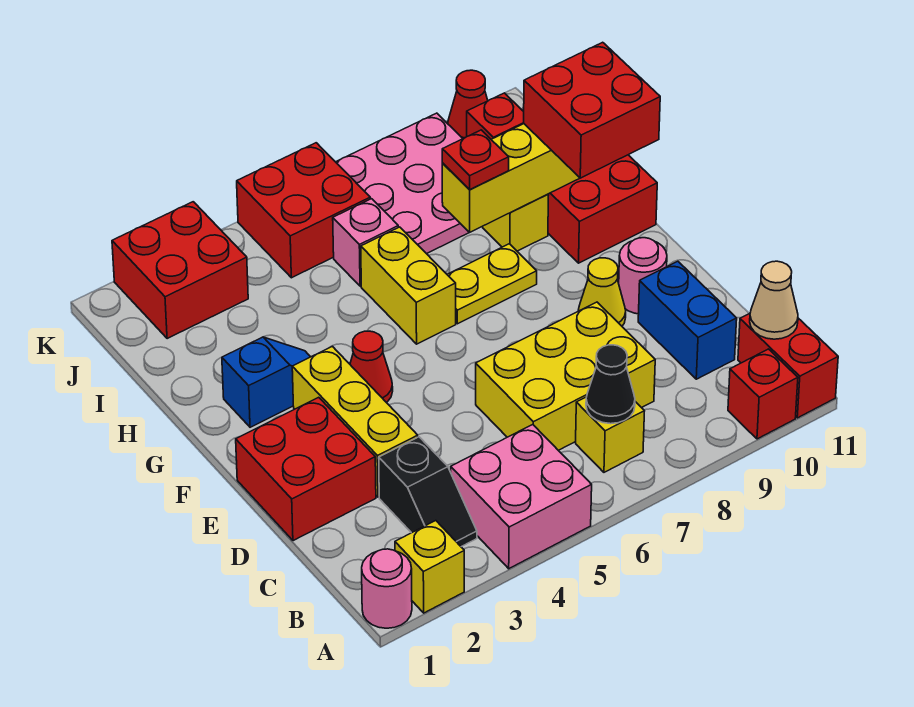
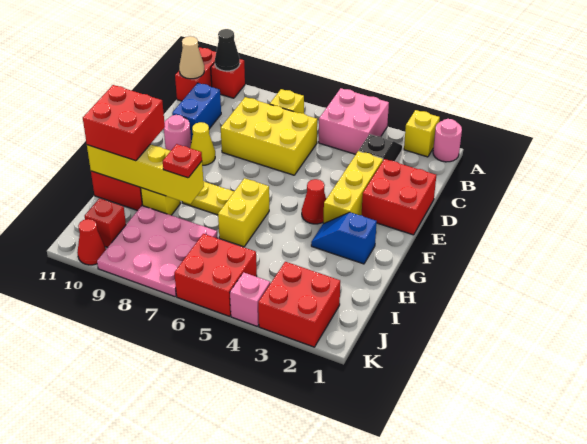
black 1x1 cone [586,345,635,424] -> black 1x1 cone moved to [215,29,240,71]
pink 1x1 brick [333,199,398,286] -> pink 1x1 brick moved to [230,272,270,327]

